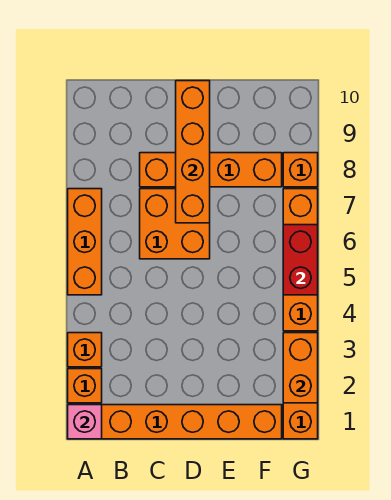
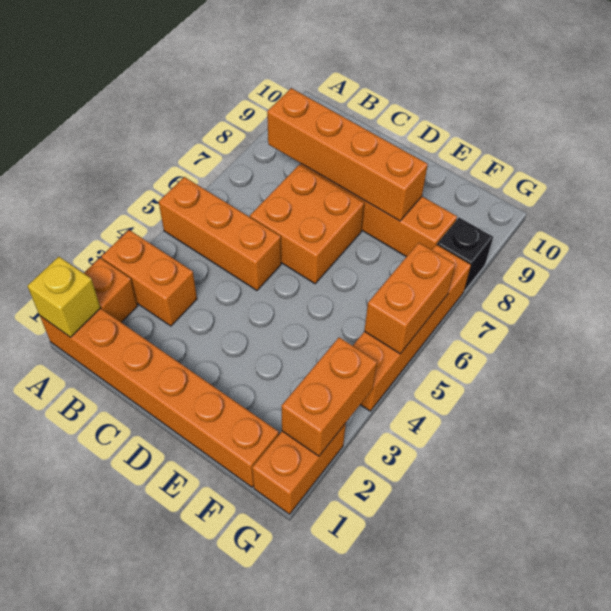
pink 1x1 brick [68,405,102,439] -> yellow 1x1 brick [27,257,100,337]
orange 1x1 brick [68,333,102,367] -> orange 1x2 brick [101,230,197,326]
orange 1x3 brick [68,189,102,295] -> orange 1x3 brick turned to [159,177,281,290]
orange 1x4 brick [176,81,210,223] -> orange 1x4 brick turned to [267,88,428,221]
red 1x2 brick [283,225,318,295] -> orange 1x2 brick [364,243,455,354]
orange 1x1 brick [283,153,318,187] -> black 1x1 brick [437,218,493,291]

